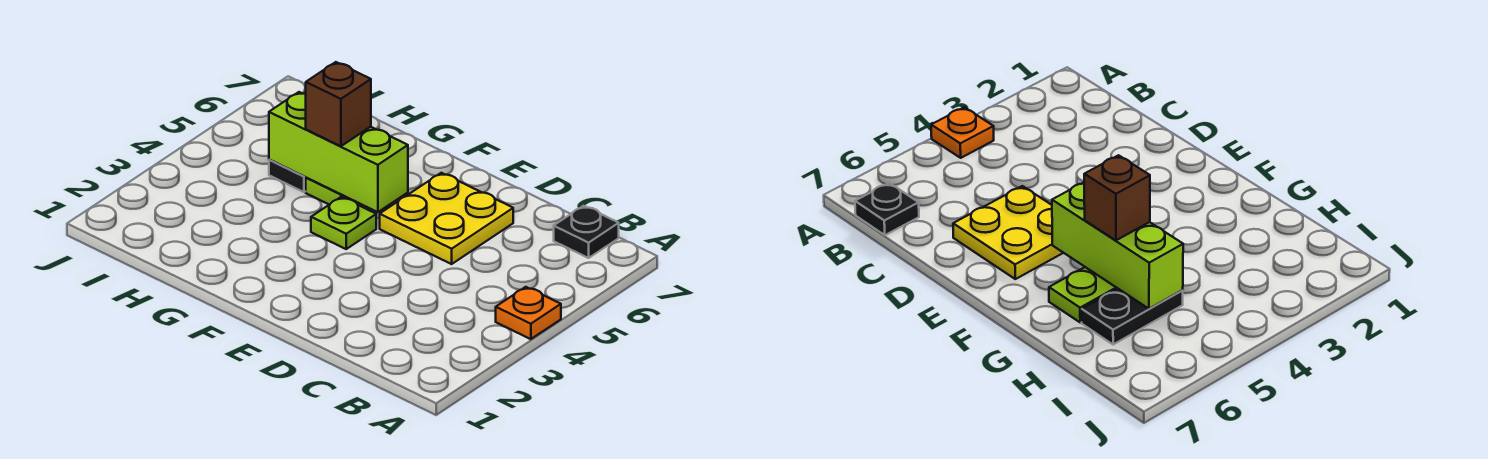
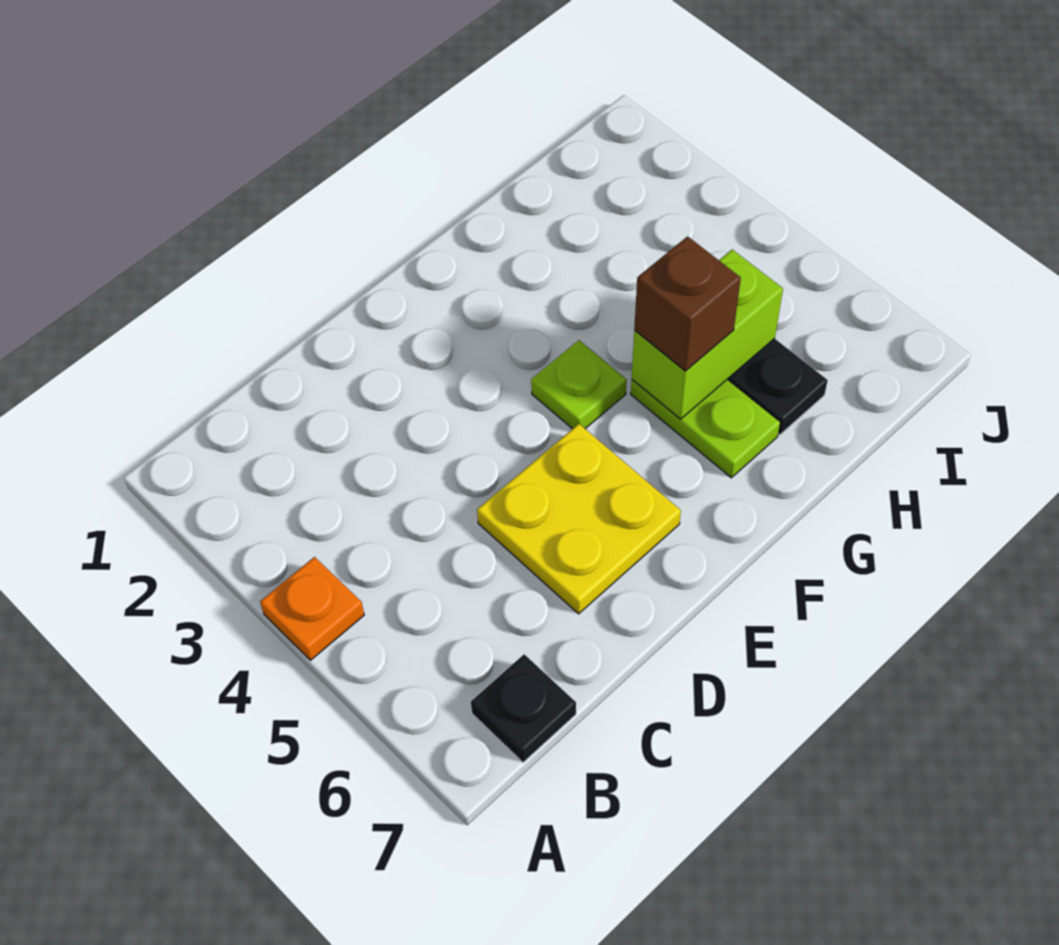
lime 1x3 brick [269,92,408,212] -> lime 1x2 brick [632,250,783,419]

